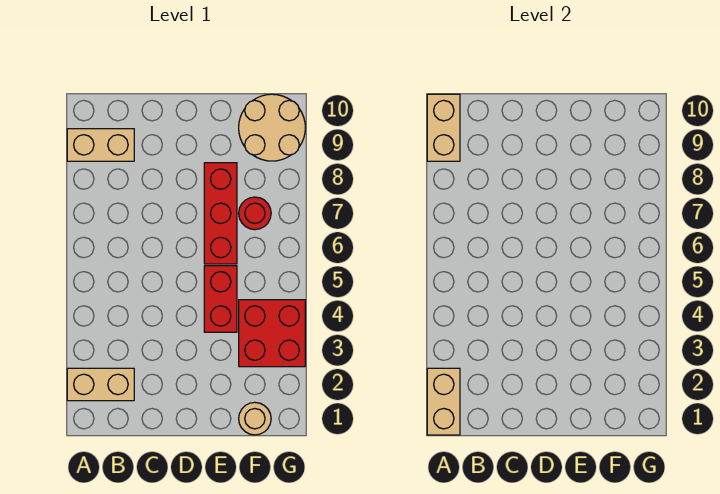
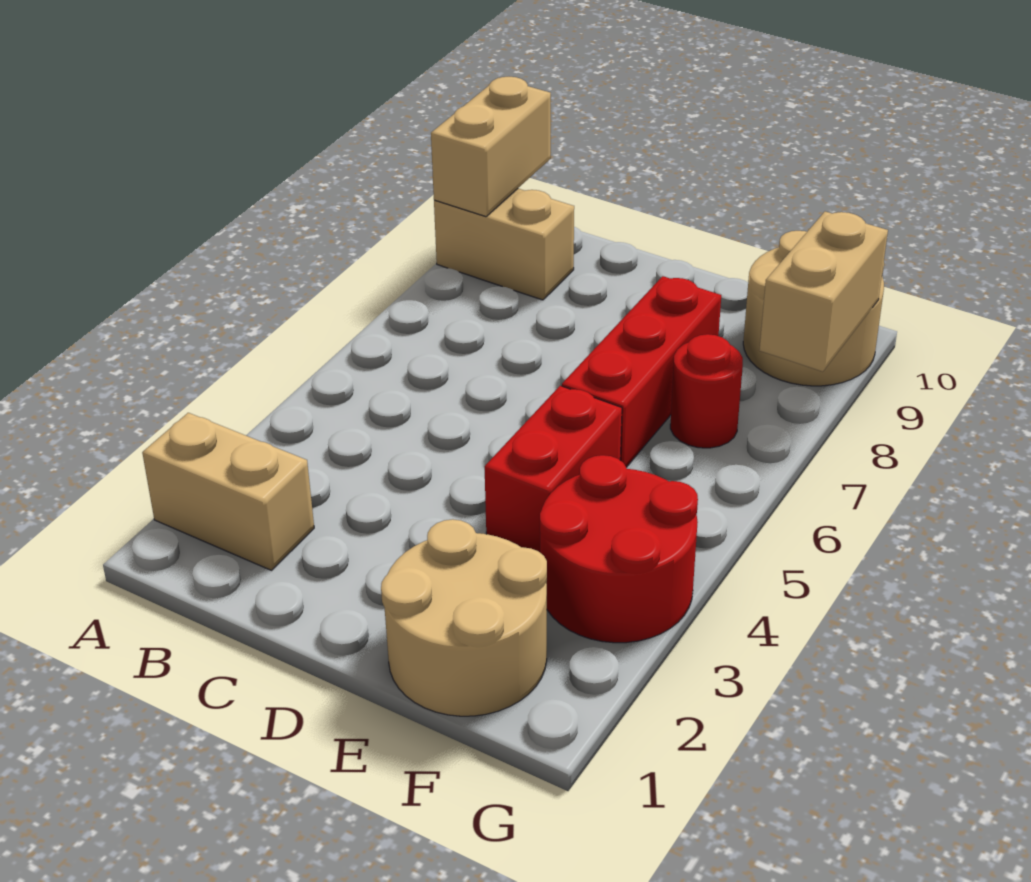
tan 1x2 brick [427,368,460,435] -> tan 1x2 brick moved to [759,212,888,372]
tan 1x1 round brick [239,402,271,435] -> tan 2x2 round brick [381,519,547,716]
red 2x2 brick [239,300,305,367] -> red 2x2 round brick [540,455,698,643]

